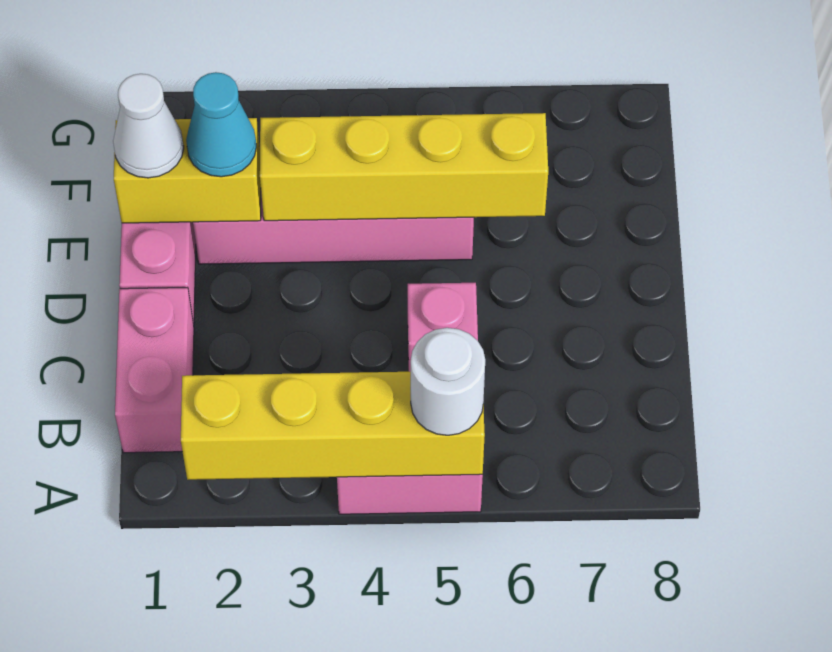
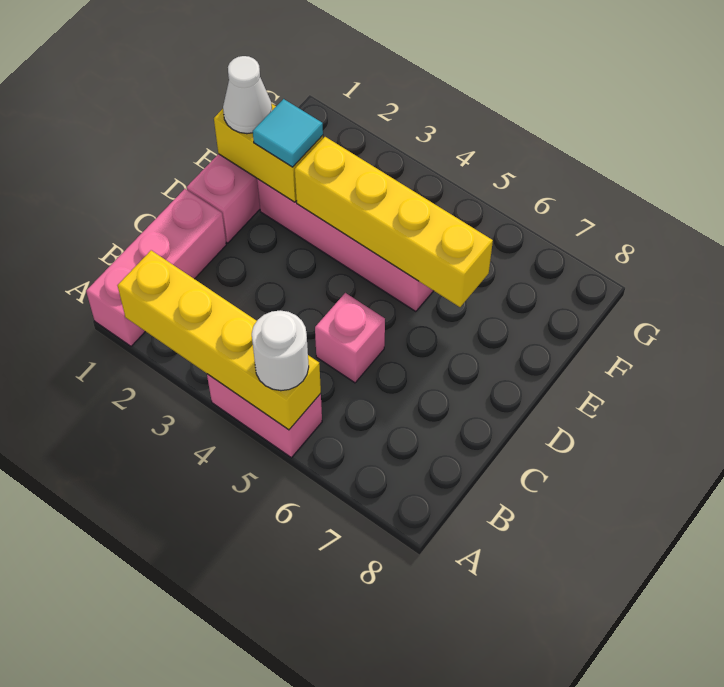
pink 1x2 brick [115,287,194,453] -> pink 1x3 brick [86,189,226,346]
cyan 1x1 cone [186,72,256,177] -> cyan 1x1 tile [253,99,323,167]

